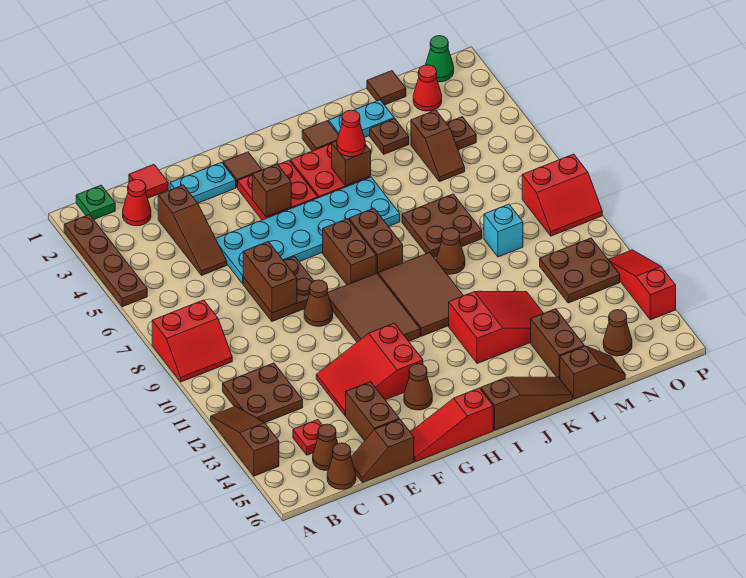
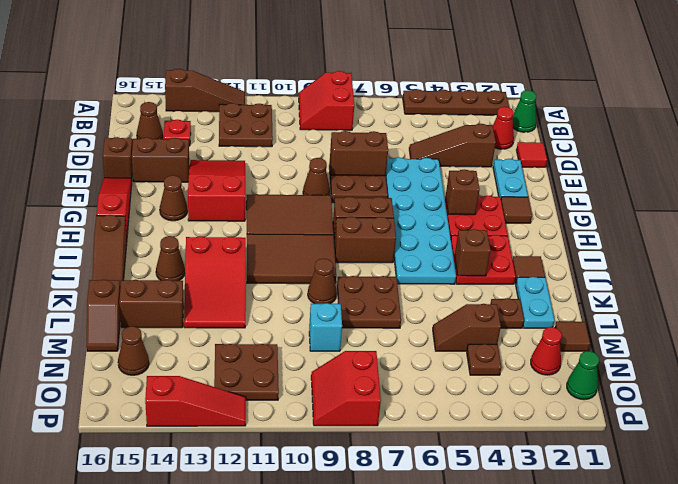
green 1x1 plate [76,185,115,219] -> green 1x1 cone [512,90,537,132]
brown 1x1 cone [327,443,356,489] -> brown 1x1 cone moved to [156,236,185,281]
red 1x1 cone [337,110,365,157] -> none

